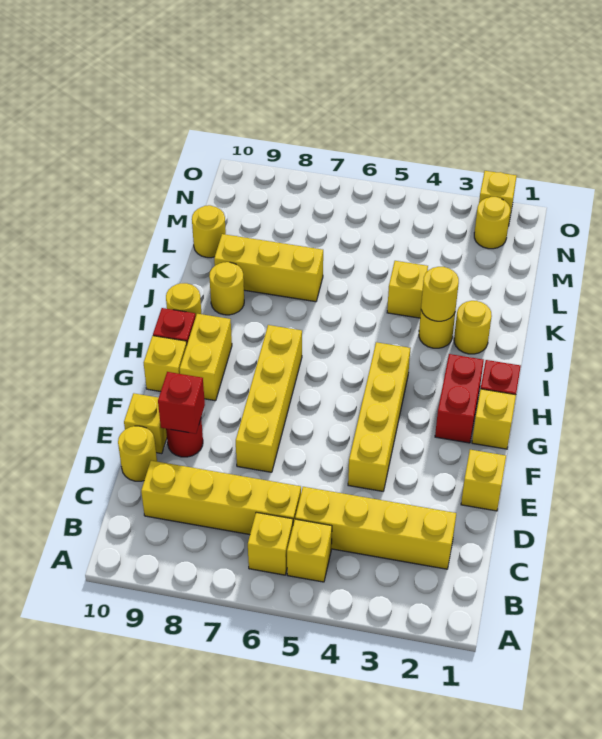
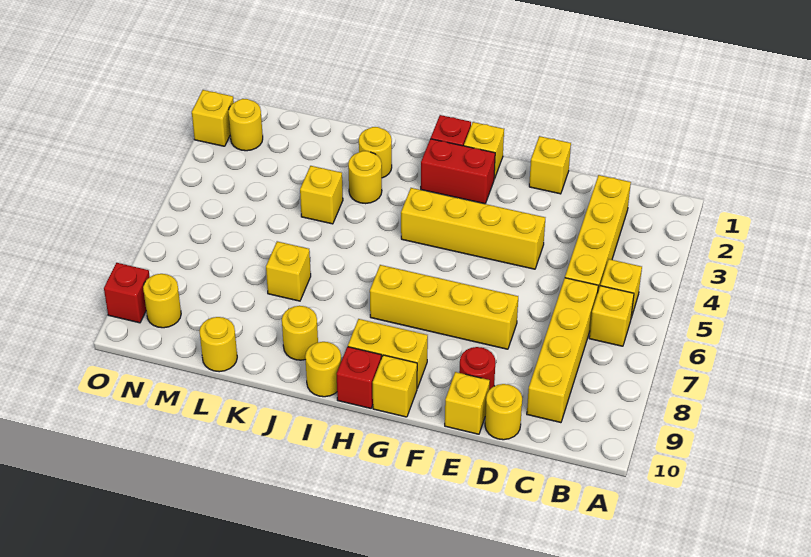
red 1x1 brick [158,372,205,434] -> red 1x1 brick moved to [104,263,150,323]
yellow 1x1 round brick [421,267,459,321] -> yellow 1x1 round brick moved to [143,274,181,328]
yellow 1x3 brick [214,234,323,302] -> yellow 1x1 brick [266,241,311,301]

